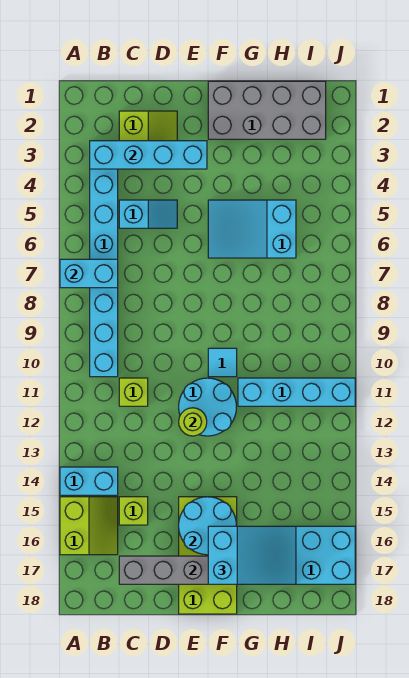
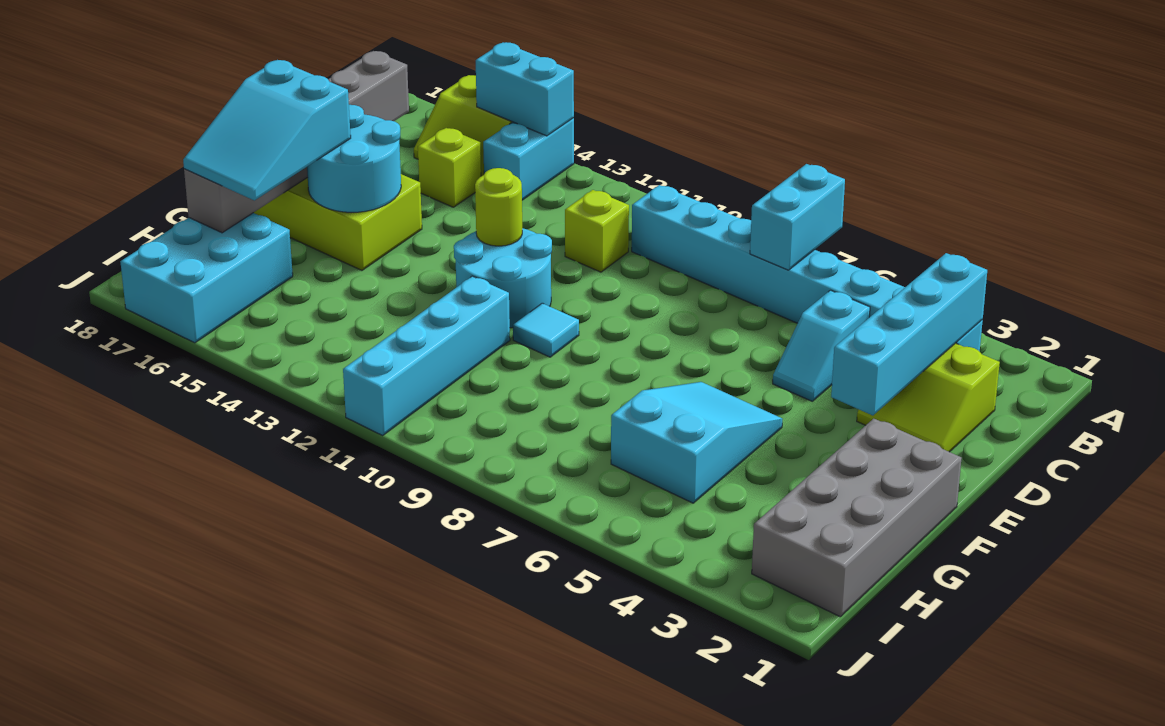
none -> cyan 1x2 brick [476,42,574,136]

